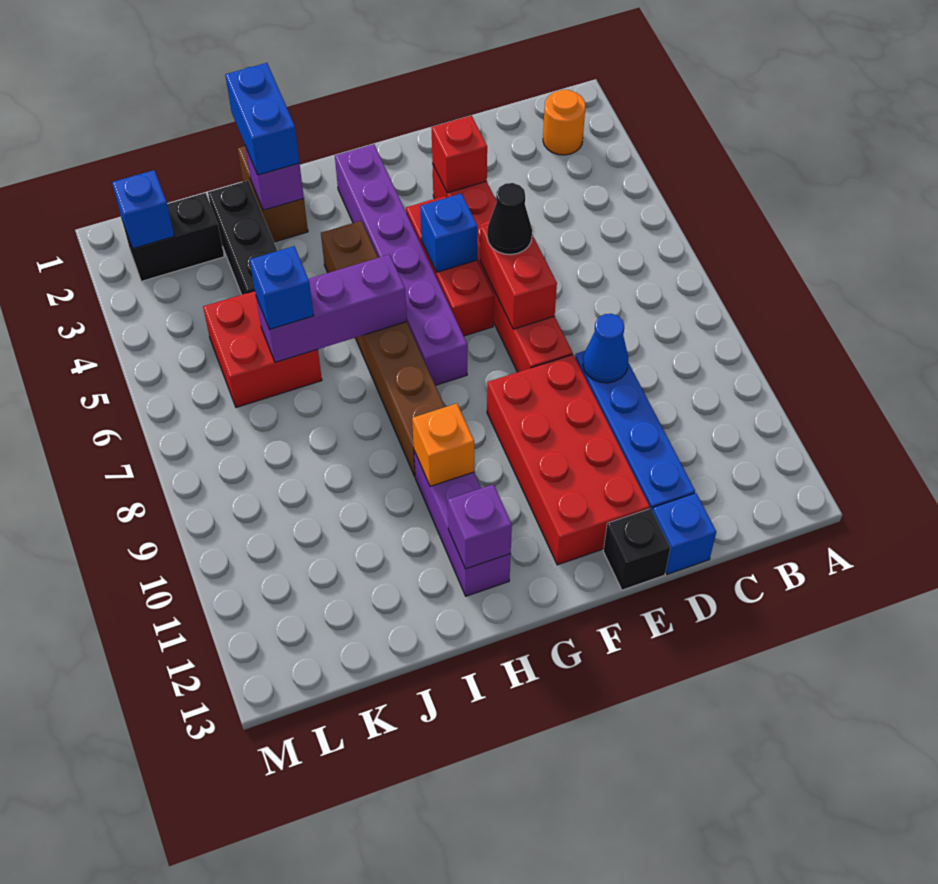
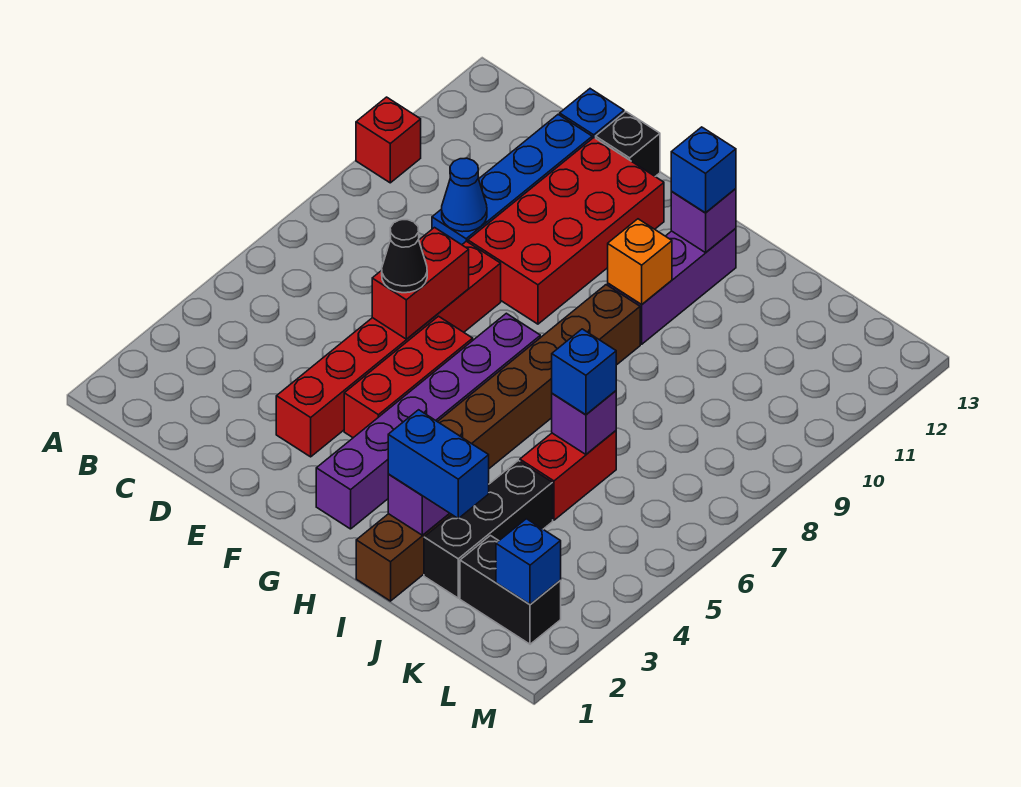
orange 1x1 round brick [543,90,586,155] -> none
red 1x1 brick [432,115,487,193] -> red 1x1 brick moved to [356,97,421,183]
blue 1x1 brick [420,194,478,272] -> blue 1x1 brick moved to [671,127,736,213]
purple 1x3 brick [256,254,407,362] -> purple 1x1 brick [552,391,616,454]
blue 1x2 brick [225,63,299,175] -> blue 1x2 brick turned to [388,410,489,518]
red 2x2 brick [203,291,322,407] -> red 1x2 brick [520,431,616,520]

